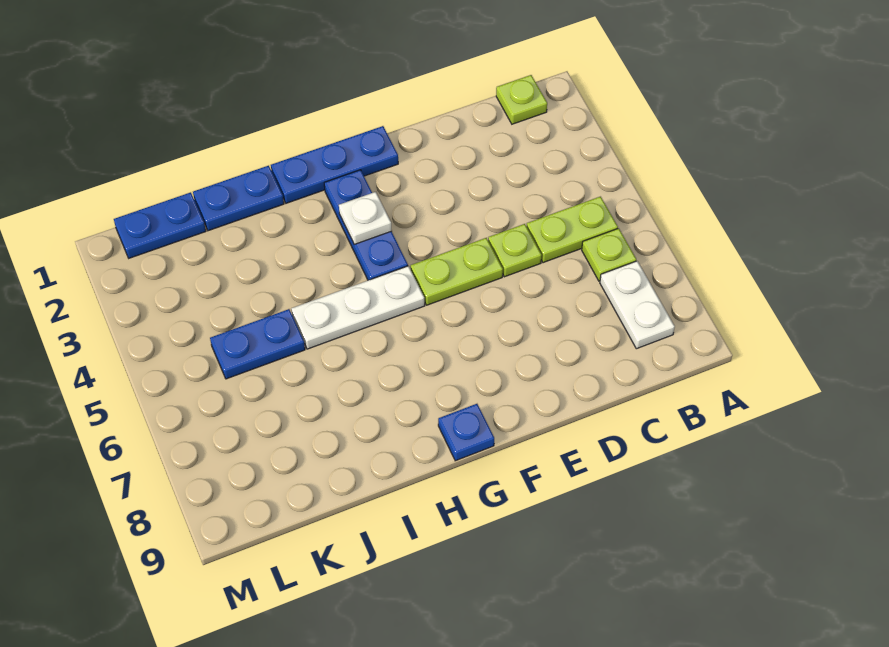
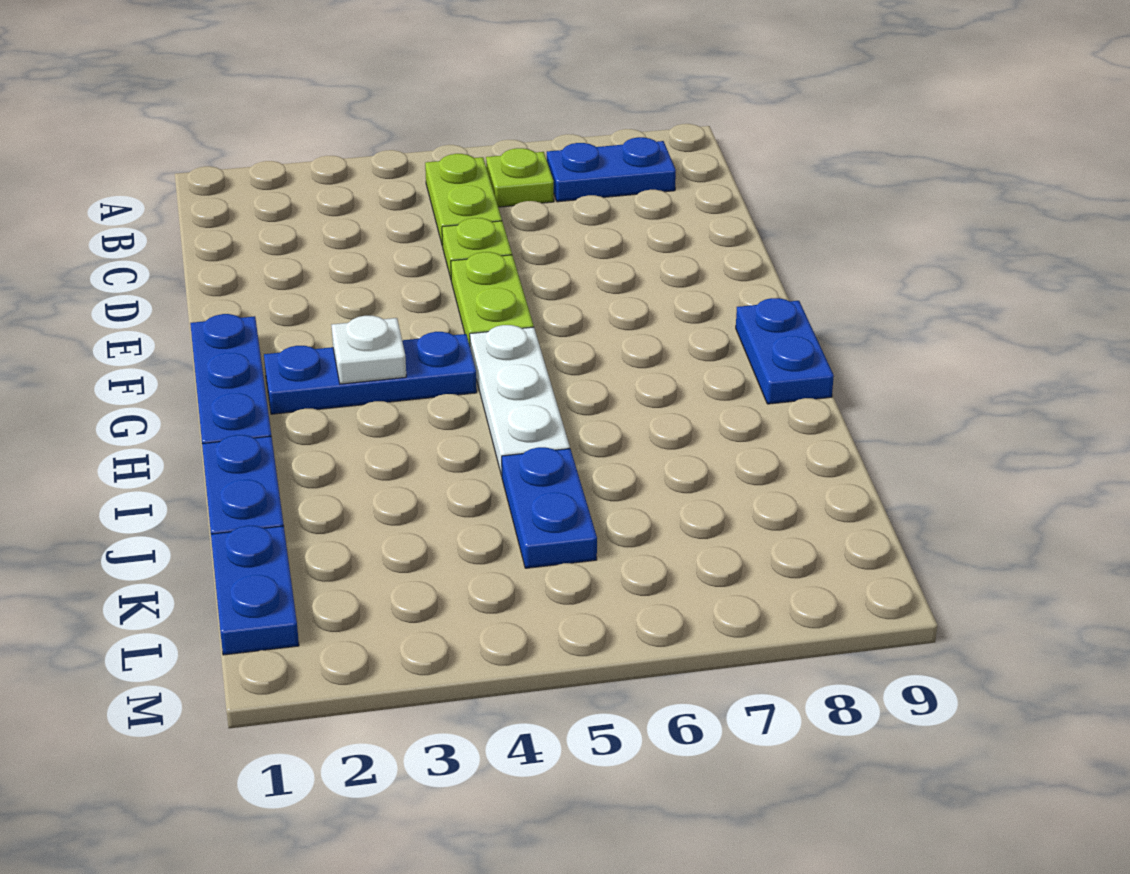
lime 1x1 plate [496,75,547,124] -> none
white 1x2 plate [600,261,675,349] -> blue 1x2 plate [547,137,676,202]
blue 1x1 plate [438,404,494,461] -> blue 1x2 plate [736,298,834,404]

